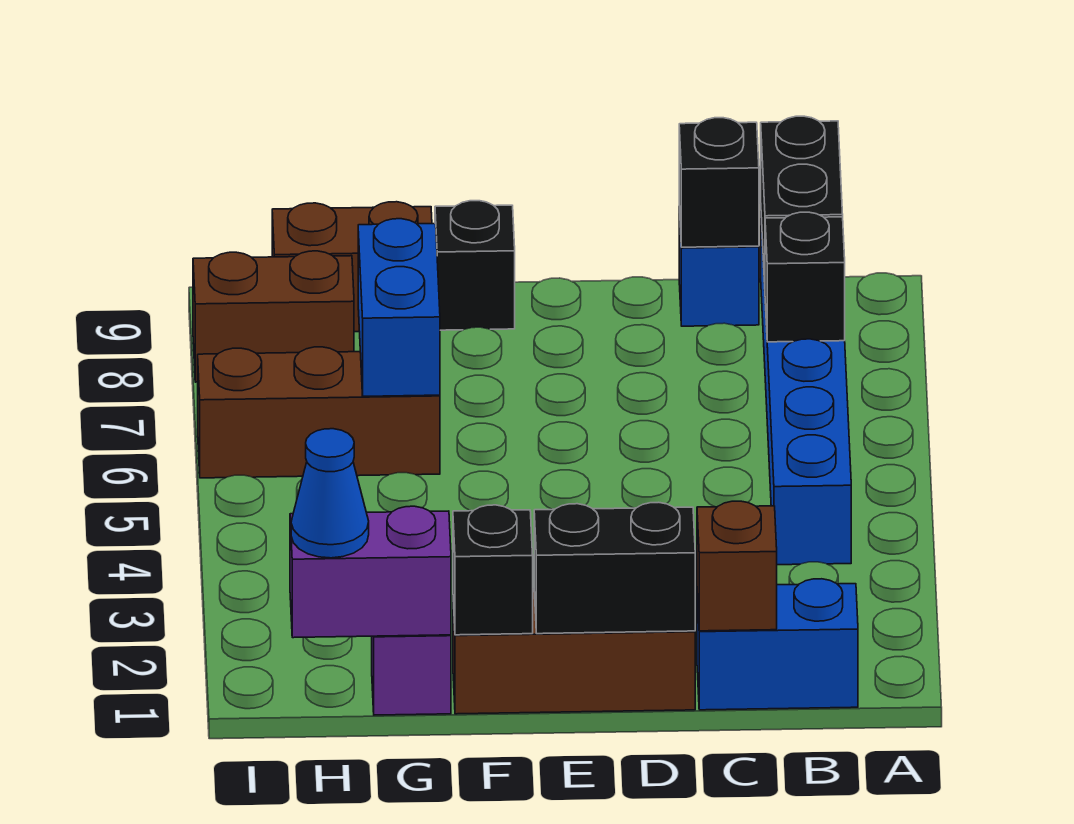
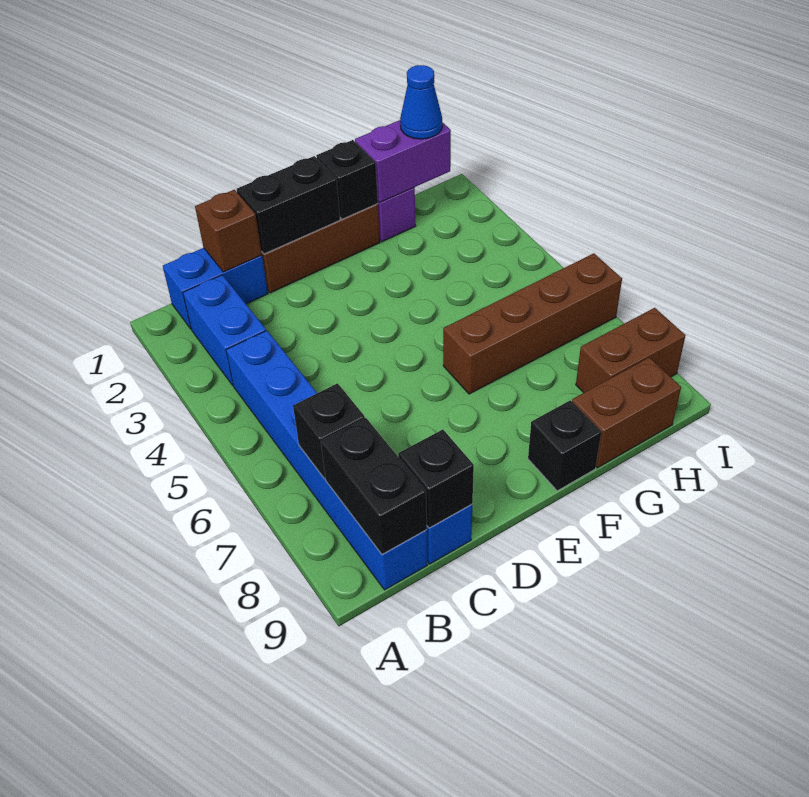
brown 1x3 brick [198,347,440,478] -> brown 1x4 brick [443,253,622,394]
blue 1x2 brick [358,219,440,396] -> blue 1x2 brick moved to [183,275,266,386]

